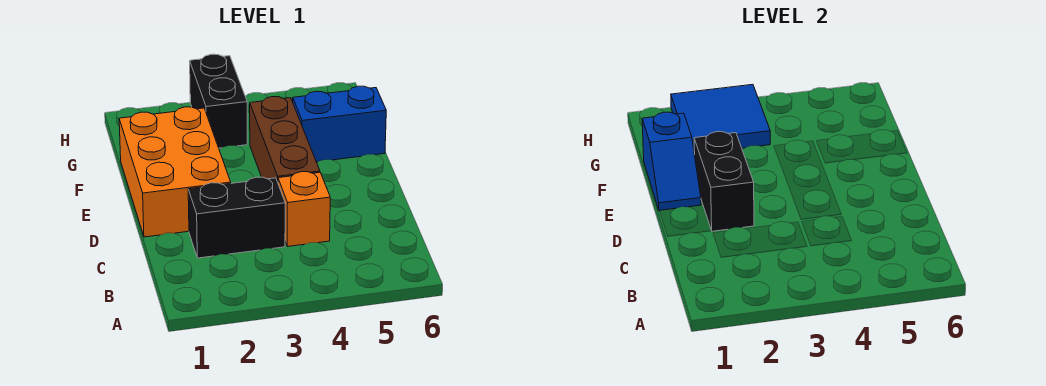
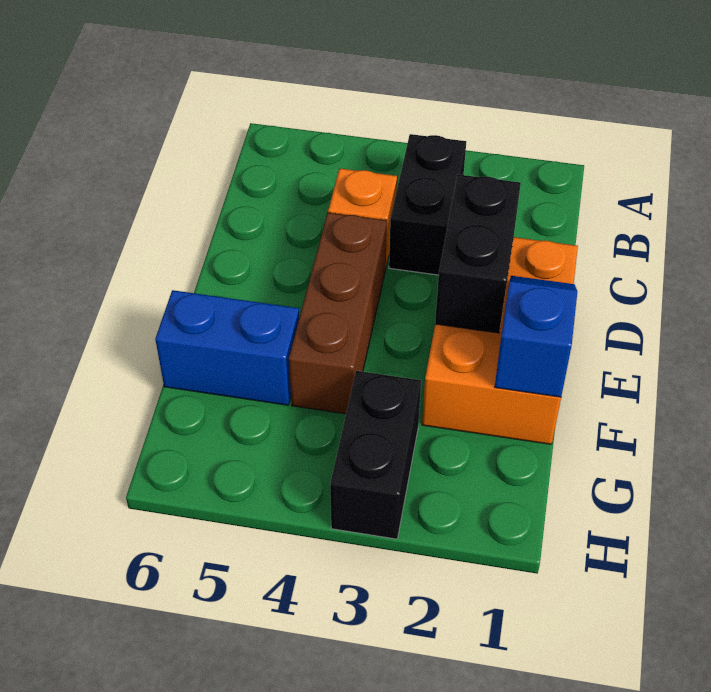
black 1x2 brick [188,177,285,258] -> black 1x2 brick turned to [389,134,466,275]
blue 2x2 tile [671,84,770,154] -> none

